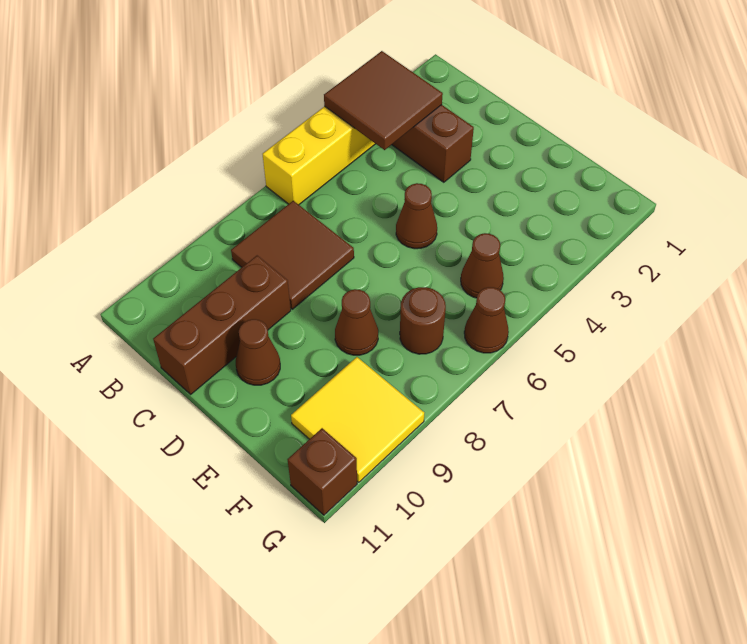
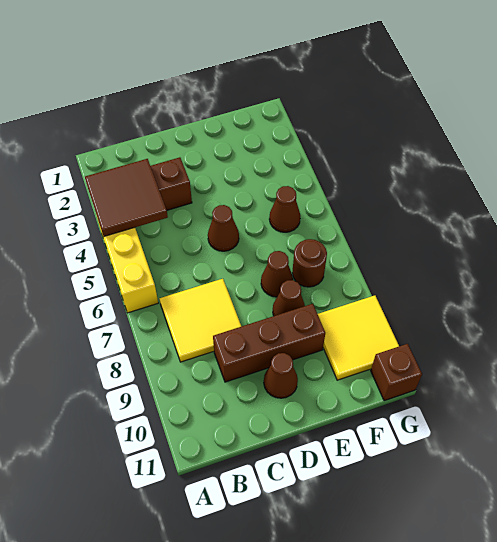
brown 2x2 tile [231,201,354,309] -> yellow 2x2 tile [159,279,241,362]
brown 1x3 brick [153,256,291,394] -> brown 1x3 brick turned to [213,304,325,382]
brown 1x1 cone [464,287,509,353] -> brown 1x1 cone moved to [261,251,293,297]

